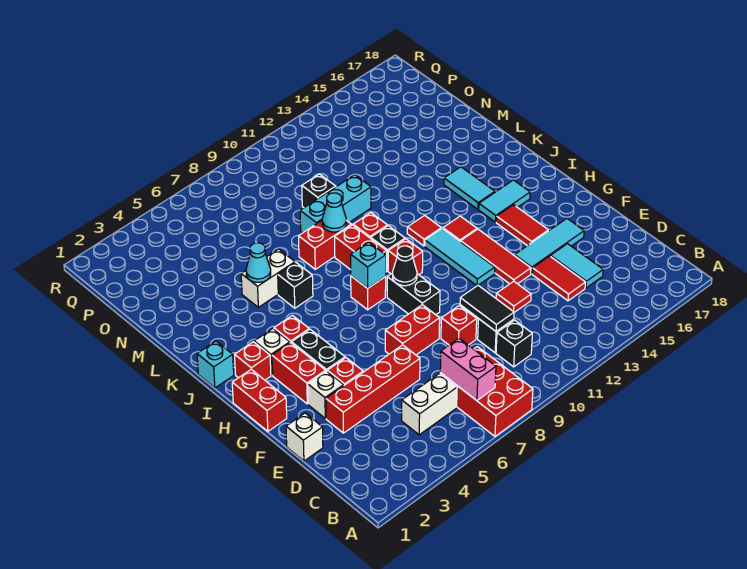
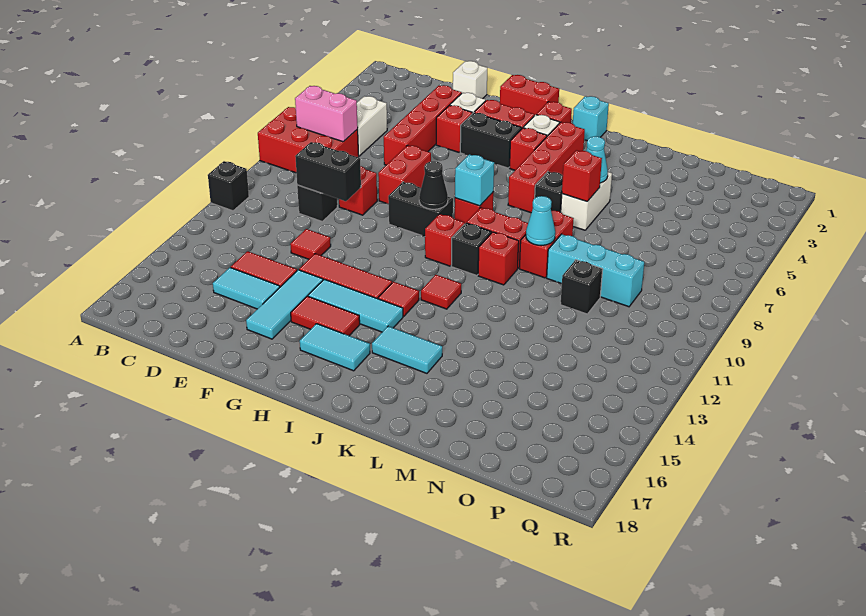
black 1x1 brick [496,320,532,367] -> black 1x1 brick moved to [208,161,249,211]
black 1x2 tile [460,285,514,331] -> black 1x2 brick [295,142,361,201]
cyan 1x3 tile [425,228,495,285] -> cyan 1x3 tile moved to [308,279,403,332]
cyan 1x2 tile [479,180,530,222] -> cyan 1x2 tile turned to [300,324,370,371]
none -> red 1x4 brick [508,122,585,213]
none -> red 1x1 brick [562,150,602,201]
cyan 1x3 brick [300,175,371,233] -> cyan 1x3 brick turned to [547,234,644,307]

